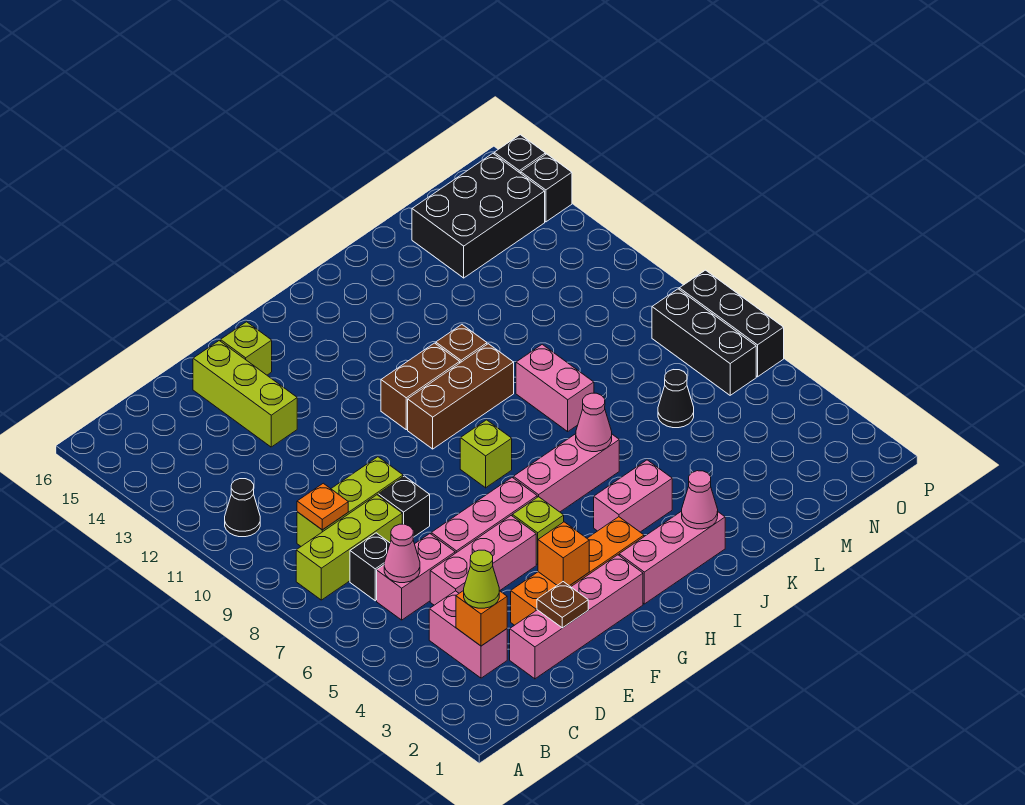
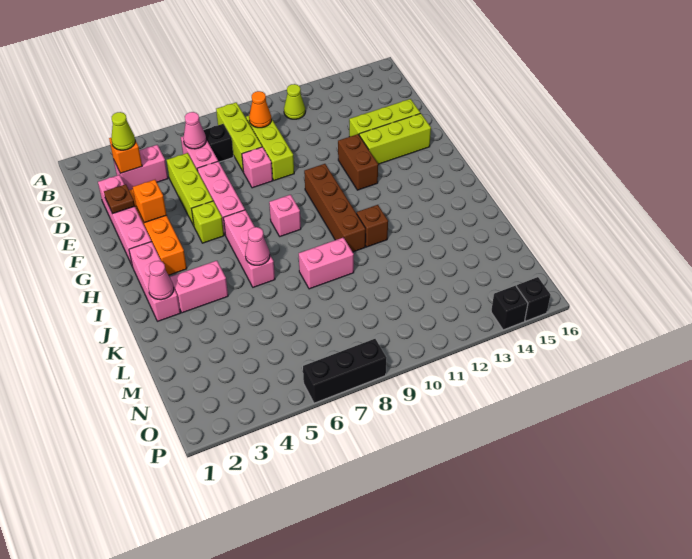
black 1x1 cone [225,479,260,537] -> lime 1x1 cone [284,84,305,119]
orange 1x1 plate [297,483,348,530] -> orange 1x1 cone [249,91,271,128]
pink 1x3 brick [430,516,536,605] -> lime 1x3 brick [167,153,213,226]
black 1x1 brick [378,476,430,537] -> pink 1x1 brick [242,147,273,188]
lime 1x1 brick [221,322,272,375] -> lime 1x3 brick [359,113,431,164]
lime 1x1 brick [460,420,512,488] -> pink 1x1 brick [269,195,301,236]
brown 1x3 brick [408,344,514,449] -> brown 1x4 brick [304,164,366,252]
brown 1x2 brick [381,343,460,430] -> brown 1x2 brick moved to [338,134,378,190]
pink 1x2 brick [594,460,672,532] -> pink 1x2 brick turned to [170,261,228,313]
black 1x1 cone [658,370,694,428] -> none
black 2x3 brick [412,153,545,278] -> none
black 1x3 brick [652,289,756,395] -> none

